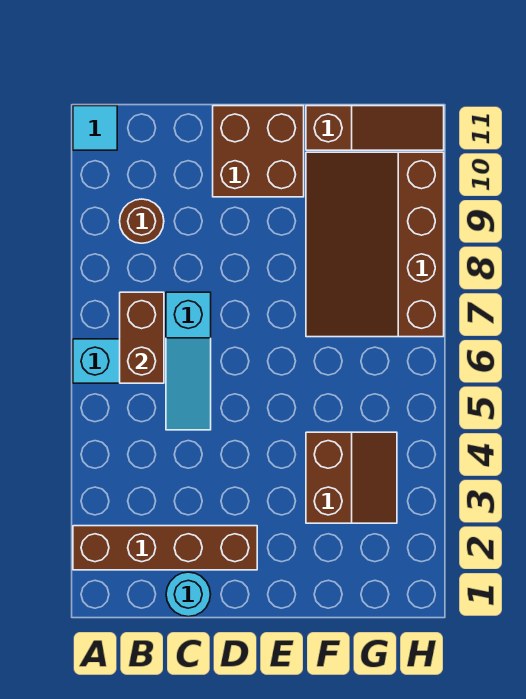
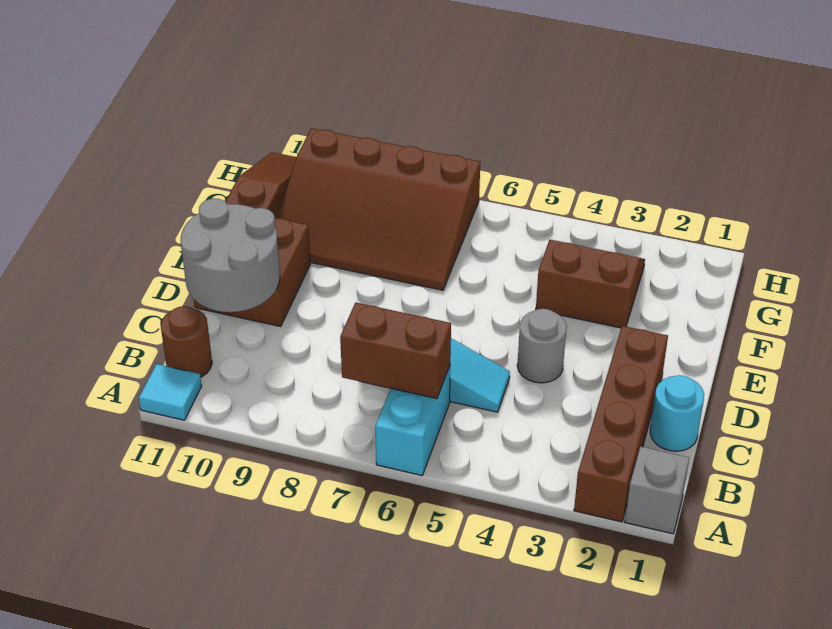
none -> grey 1x1 brick [625,447,689,534]
brown 1x1 round brick [120,199,164,243] -> brown 1x1 round brick moved to [161,306,212,377]
none -> grey 2x2 round brick [181,198,280,312]
none -> grey 1x1 round brick [517,309,567,383]

